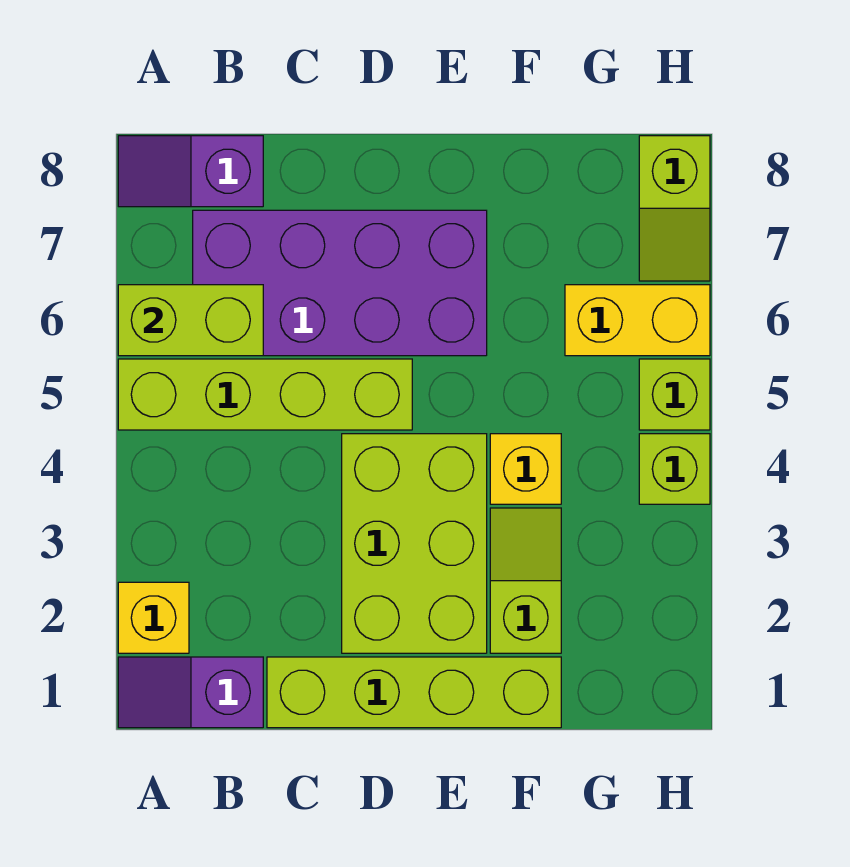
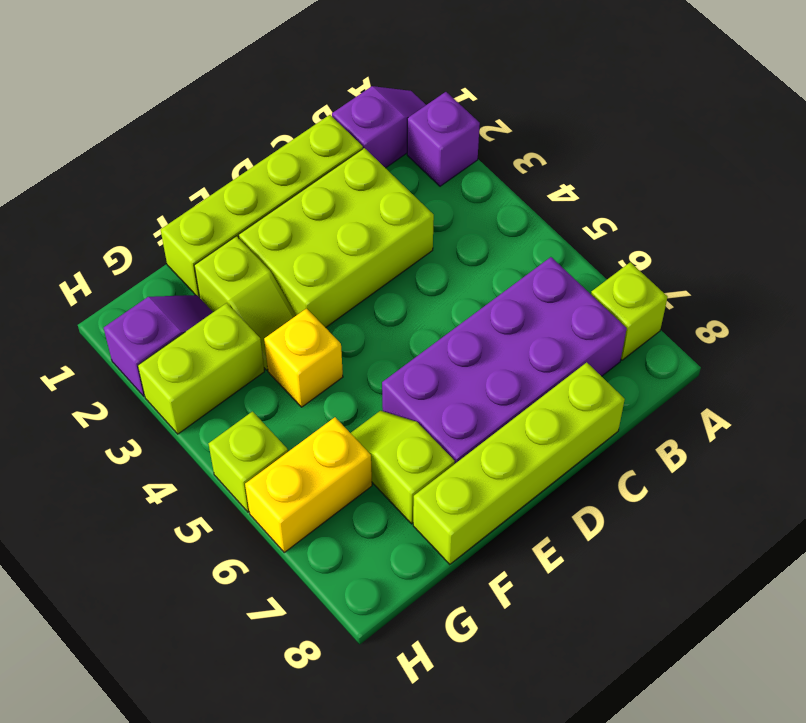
yellow 1x1 brick [118,582,189,653] -> purple 1x1 brick [407,92,480,186]
lime 1x4 brick [118,359,412,430] -> lime 1x4 brick moved to [413,362,625,564]
lime 1x2 brick [118,285,263,356] -> lime 1x2 brick moved to [138,303,264,434]
purple 1x2 slope [118,136,263,207] -> purple 1x2 slope moved to [104,295,213,396]
lime 2x3 brick [342,434,487,653] -> lime 2x3 brick turned to [239,148,434,328]
lime 1x1 brick [639,434,710,504] -> lime 1x1 brick moved to [591,262,668,360]
lime 1x2 slope [639,136,710,281] -> lime 1x2 slope moved to [351,411,455,524]

